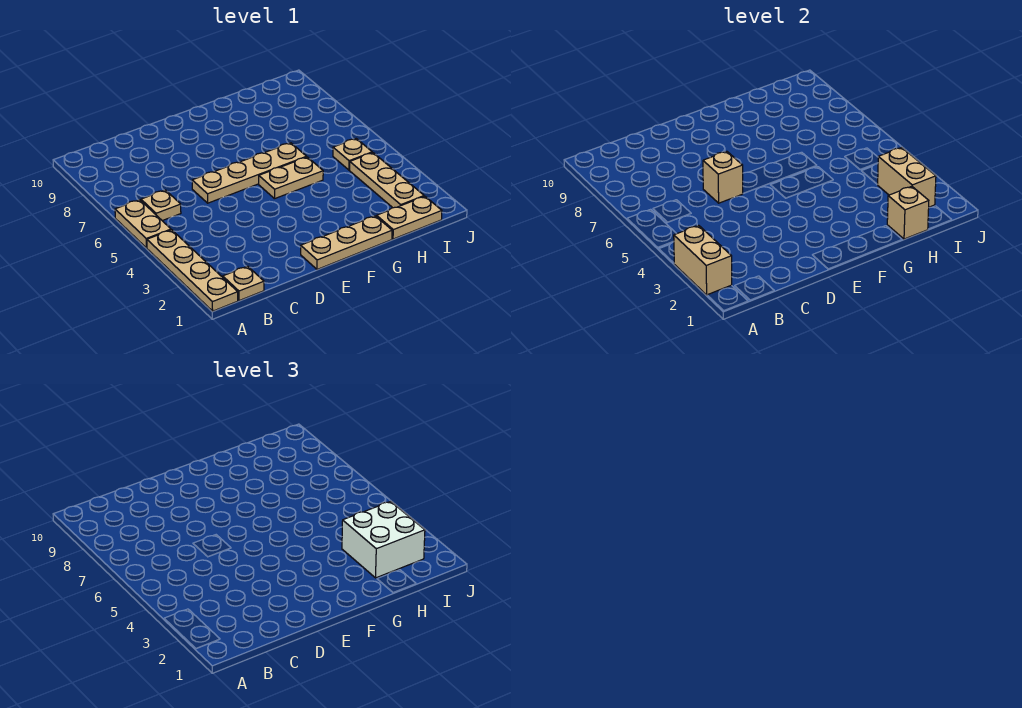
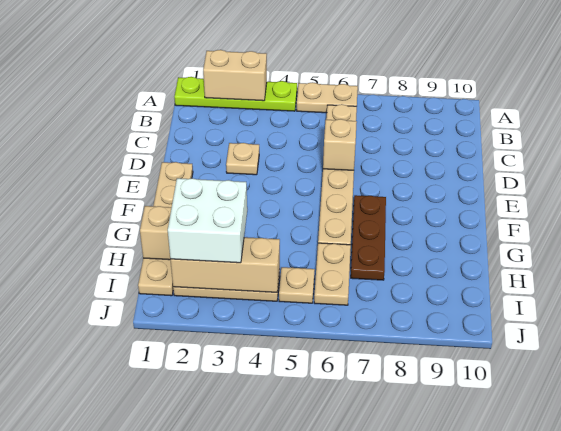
tan 1x4 plate [147,230,238,311] -> lime 1x4 plate [174,77,297,111]
tan 1x1 plate [223,266,264,301] -> tan 1x1 plate moved to [226,143,259,175]
tan 1x2 plate [259,157,323,199] -> tan 1x2 plate moved to [314,243,351,305]
none -> brown 1x3 plate [351,195,386,280]
tan 1x2 brick [878,147,936,207] -> tan 1x3 brick [170,237,280,292]

